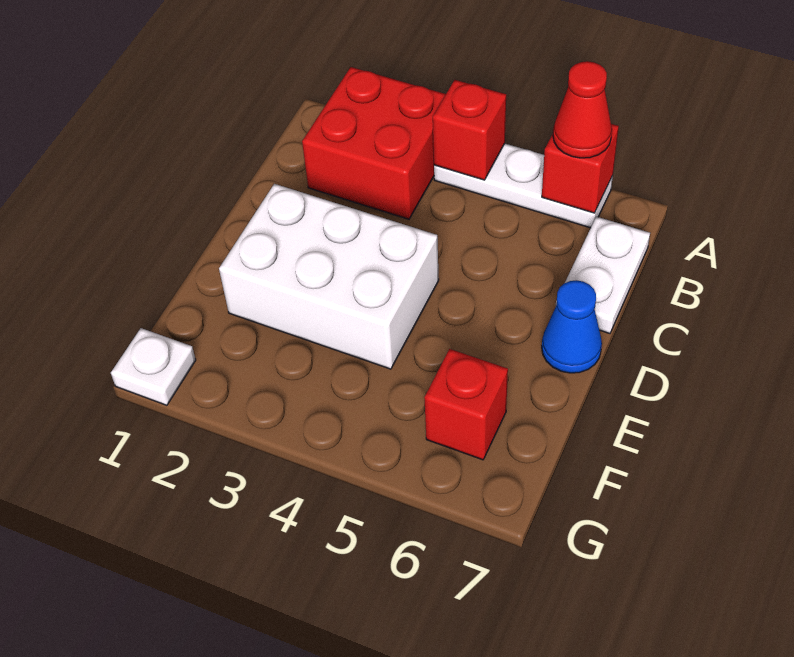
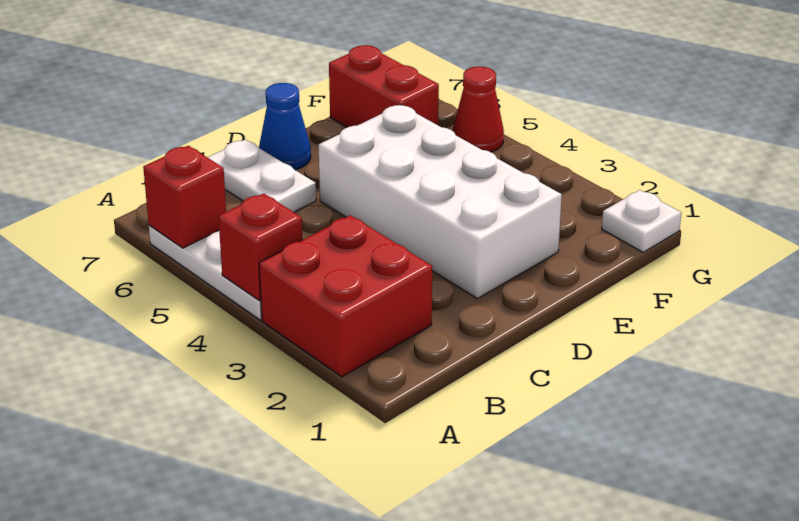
red 1x1 cone [553,61,612,158] -> red 1x1 cone moved to [453,67,504,152]
white 1x2 plate [556,217,650,333] -> white 1x2 plate turned to [207,140,316,212]
white 2x3 brick [219,184,439,369] -> white 2x4 brick [319,105,562,299]
red 1x1 brick [424,349,508,460] -> red 1x2 brick [329,45,439,127]

